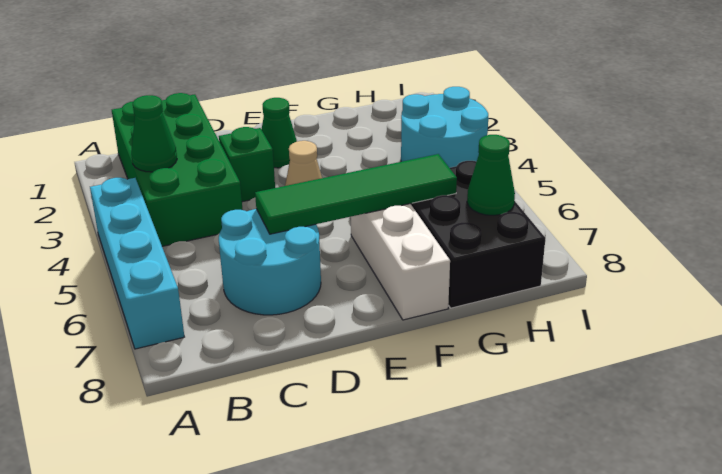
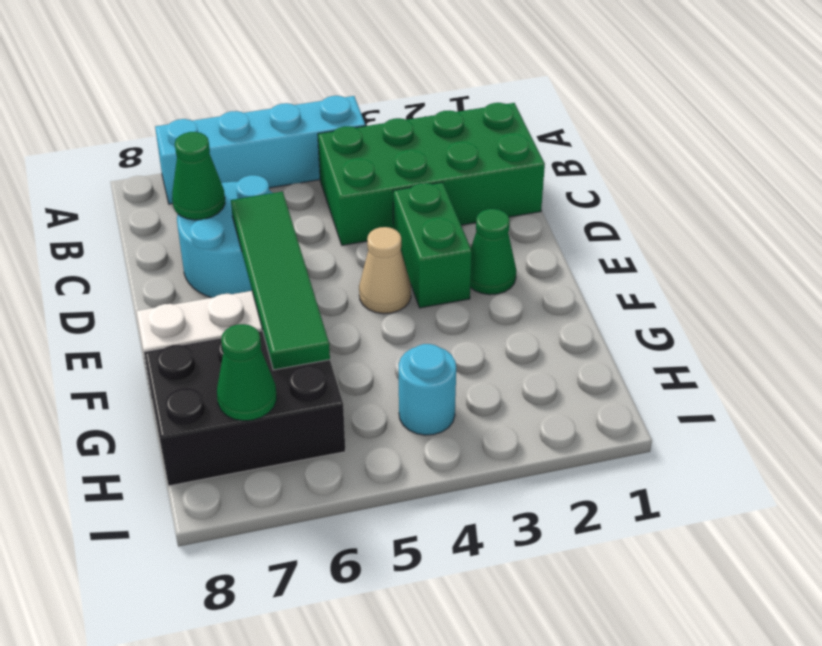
green 1x1 cone [131,95,177,172] -> green 1x1 cone moved to [172,132,225,220]
green 1x1 brick [219,127,275,202] -> green 1x2 brick [393,182,472,308]
cyan 2x2 round brick [401,87,488,168] -> cyan 1x1 round brick [399,344,456,435]

